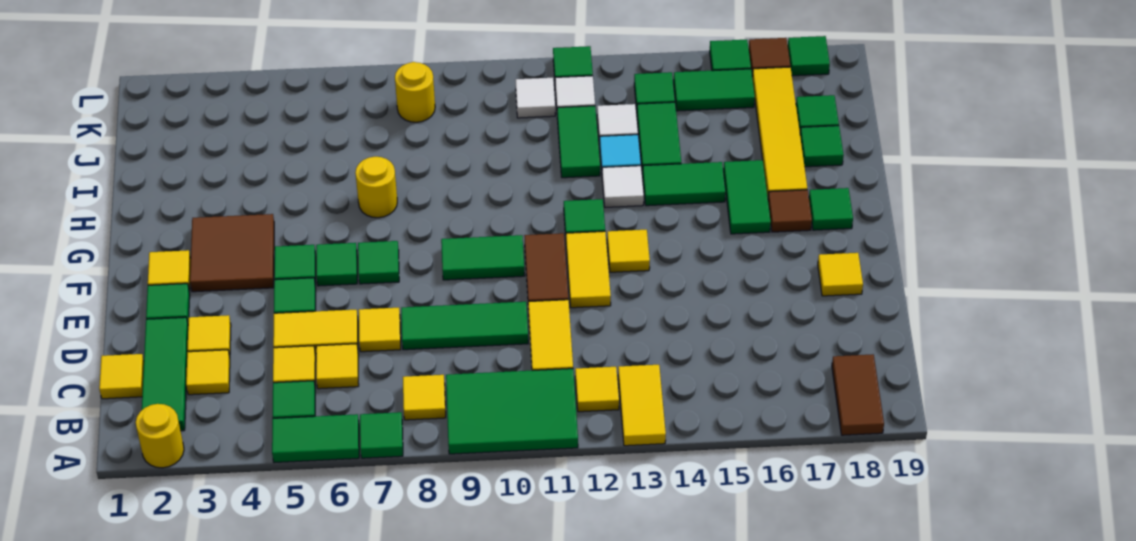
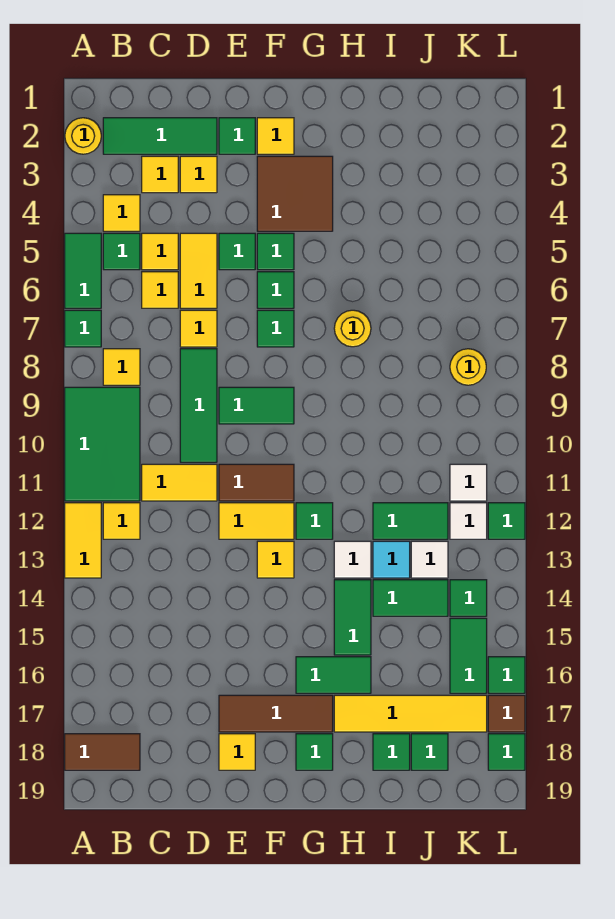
yellow 1x2 tile [618,365,666,446] -> yellow 1x2 tile turned to [65,503,101,578]
yellow 1x1 tile [99,354,144,399] -> yellow 1x1 tile moved to [103,195,140,231]
green 1x2 tile [441,235,525,280] -> green 1x2 tile turned to [219,387,294,424]
brown 1x1 tile [768,190,812,232] -> brown 1x3 tile [219,695,333,732]

